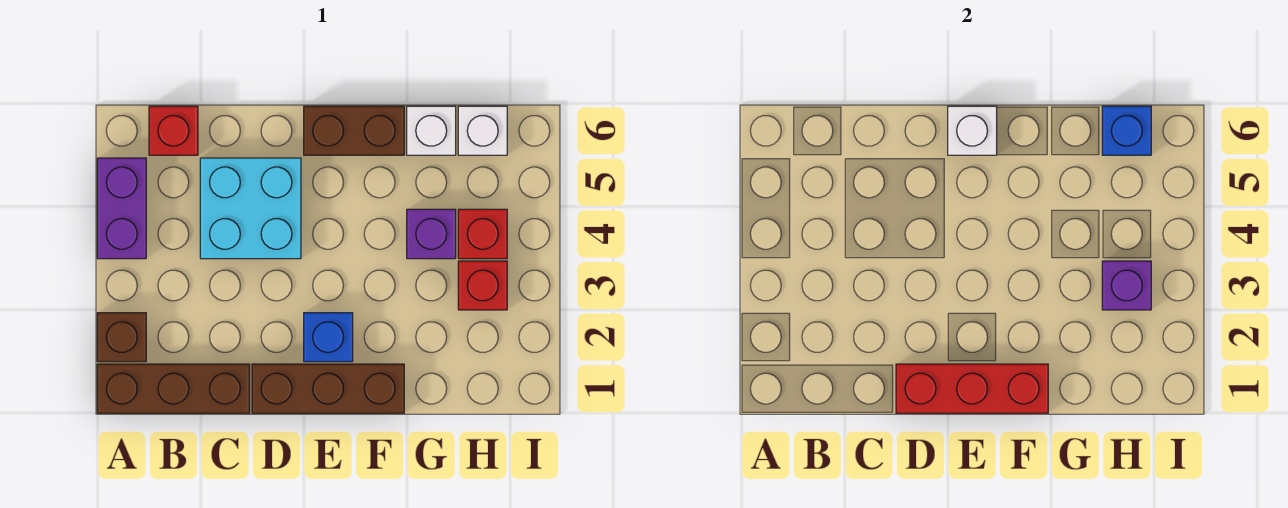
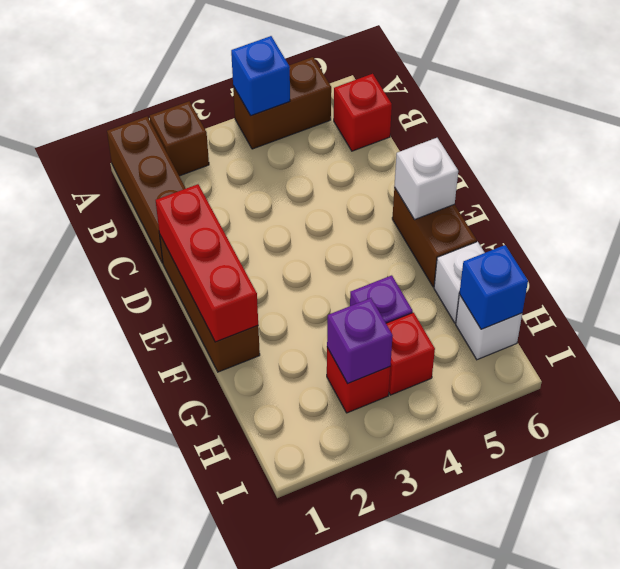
purple 1x2 brick [97,158,146,259] -> brown 1x2 brick [233,57,331,149]
cyan 2x2 brick [200,158,301,259] -> none
blue 1x1 brick [304,313,353,362] -> blue 1x1 brick moved to [231,36,290,116]

